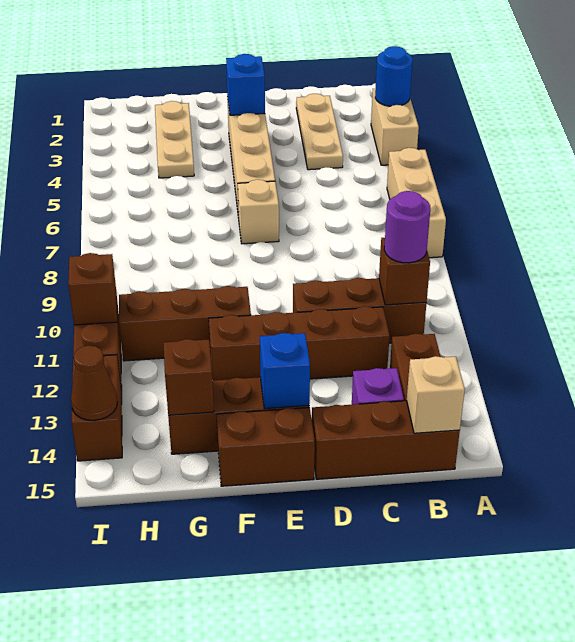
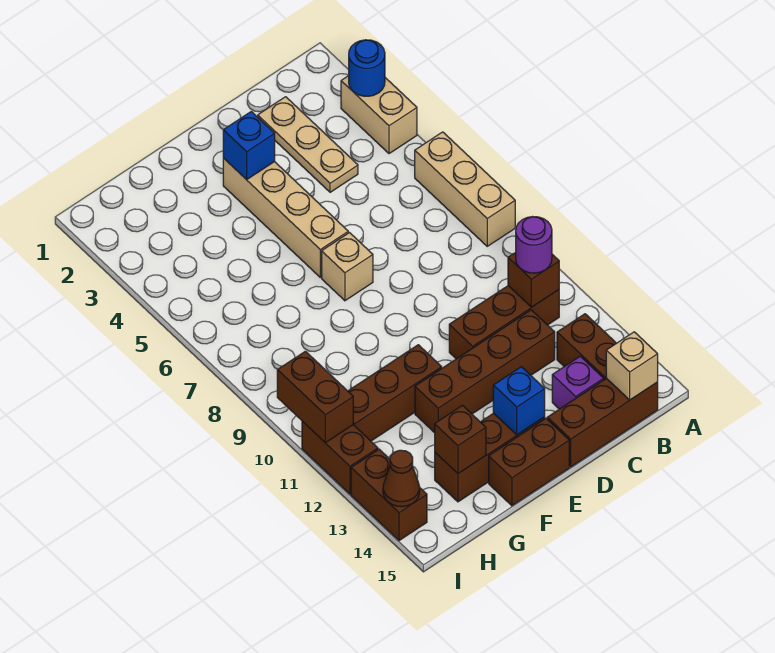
tan 1x3 plate [155,101,194,178] -> none
brown 1x1 brick [68,253,117,325] -> brown 1x2 brick [277,351,353,443]

